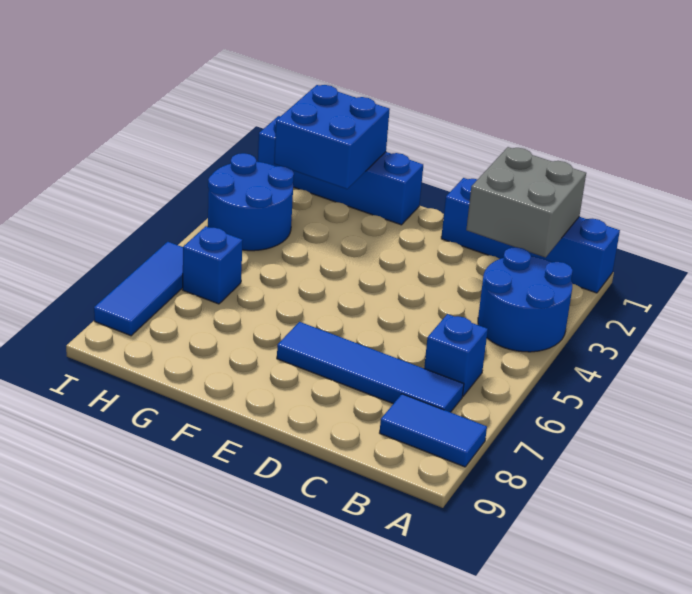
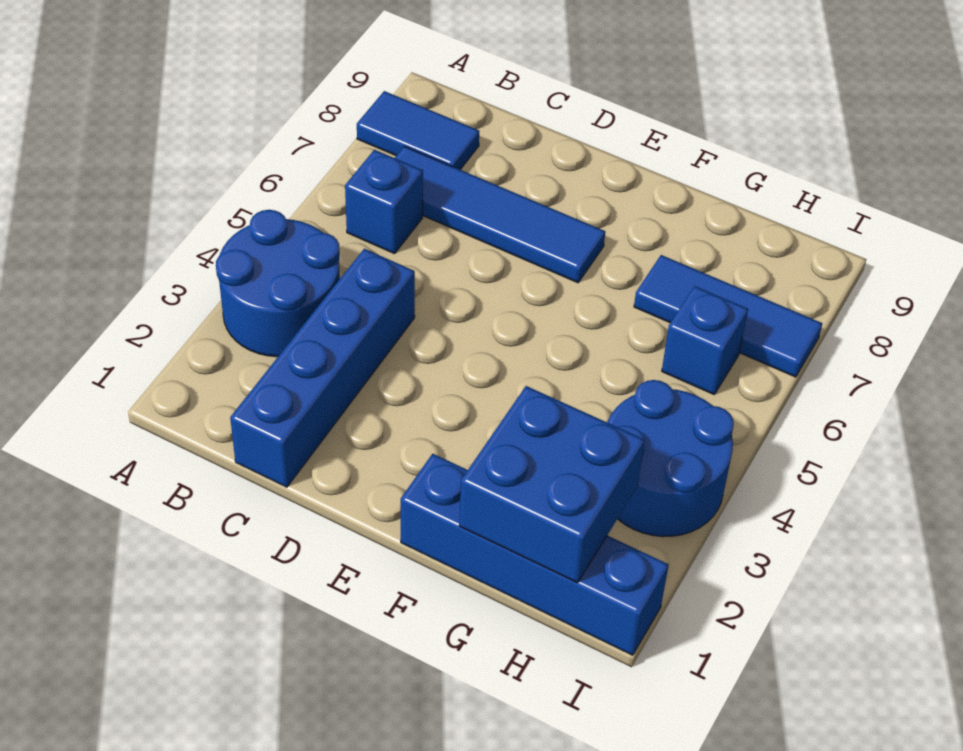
blue 1x4 brick [441,178,620,293] -> blue 1x4 brick turned to [230,249,415,487]
grey 2x2 brick [466,147,586,258] -> none
blue 1x3 tile [94,242,183,336] -> blue 1x3 tile turned to [634,255,822,377]

